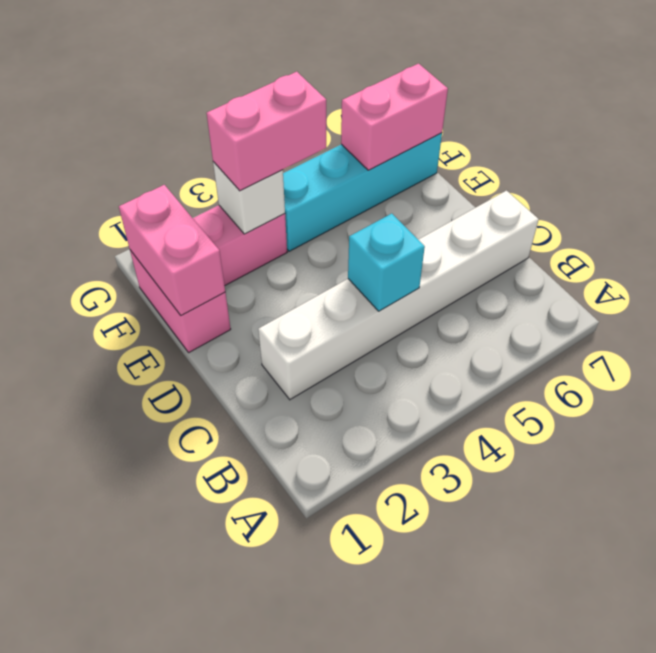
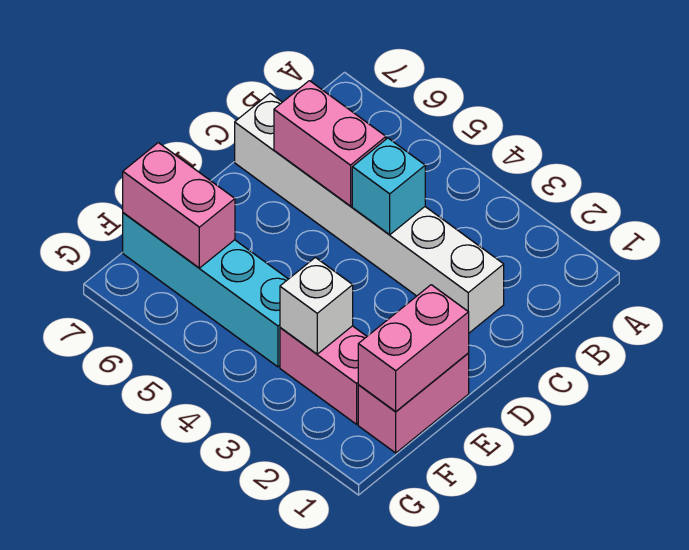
pink 1x2 brick [207,72,326,191] -> pink 1x2 brick moved to [274,81,386,206]

